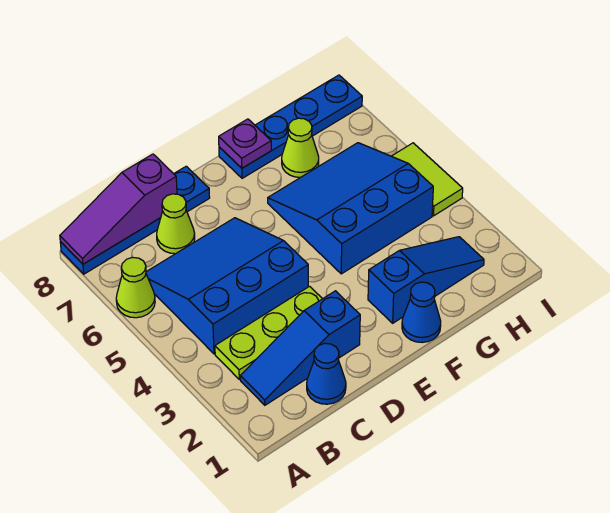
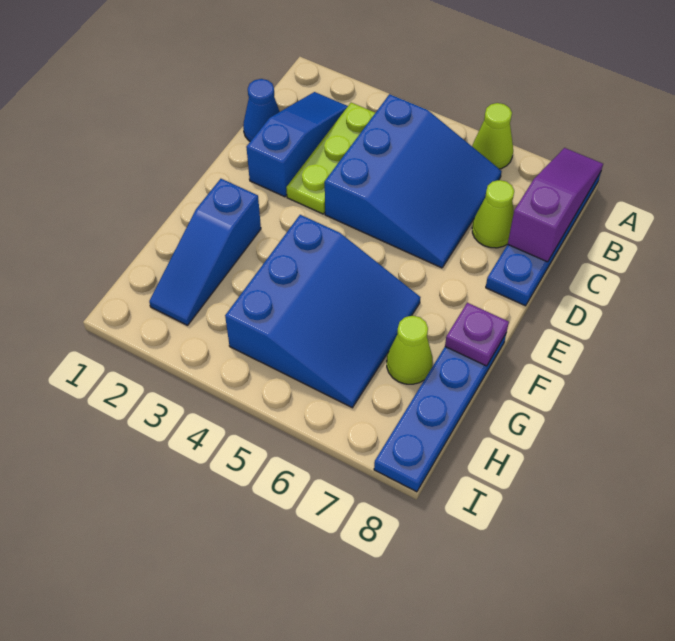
blue 1x1 cone [402,282,441,343] -> none
lime 1x2 tile [392,143,463,216] -> none

